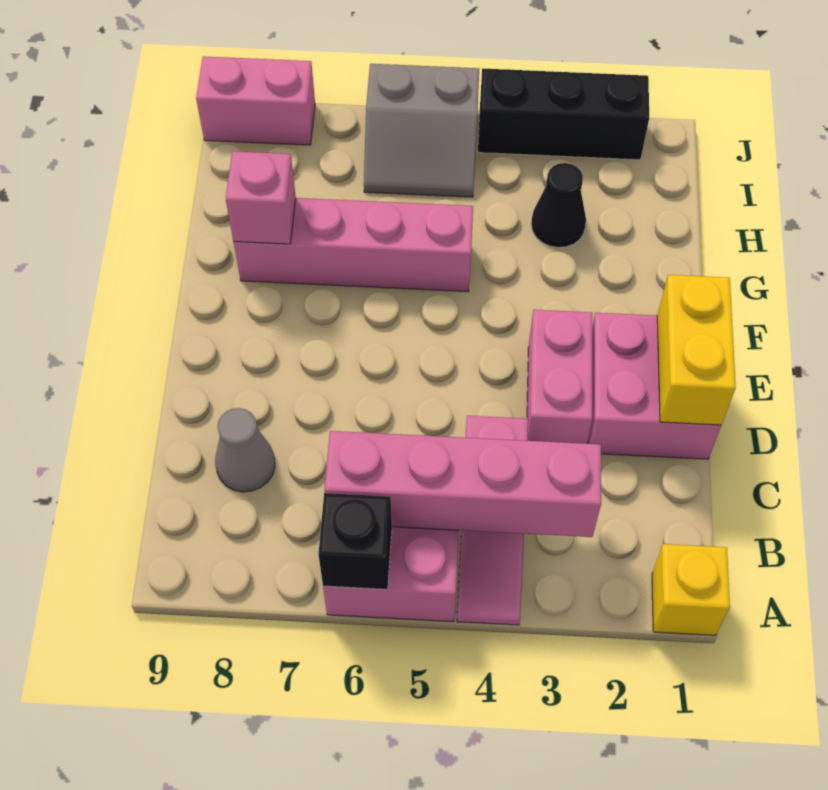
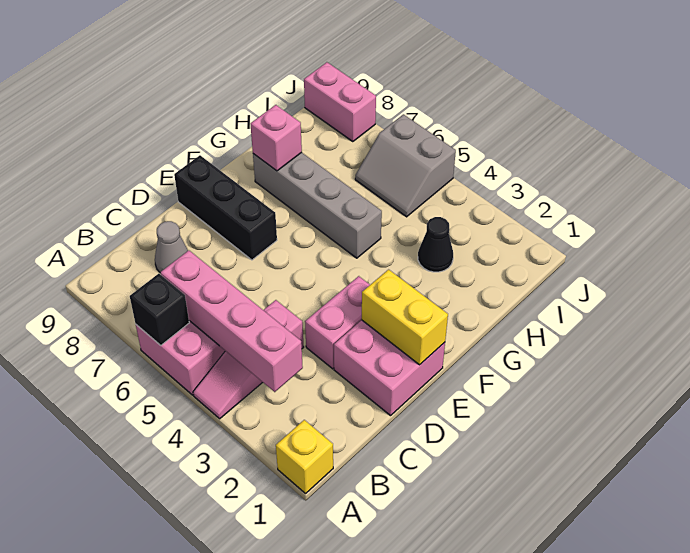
yellow 1x2 brick [657,275,736,425] -> yellow 1x2 brick turned to [362,270,448,365]
pink 1x4 brick [234,198,473,292] -> grey 1x4 brick [253,152,382,258]
black 1x3 brick [478,68,649,160] -> black 1x3 brick moved to [174,155,277,260]

